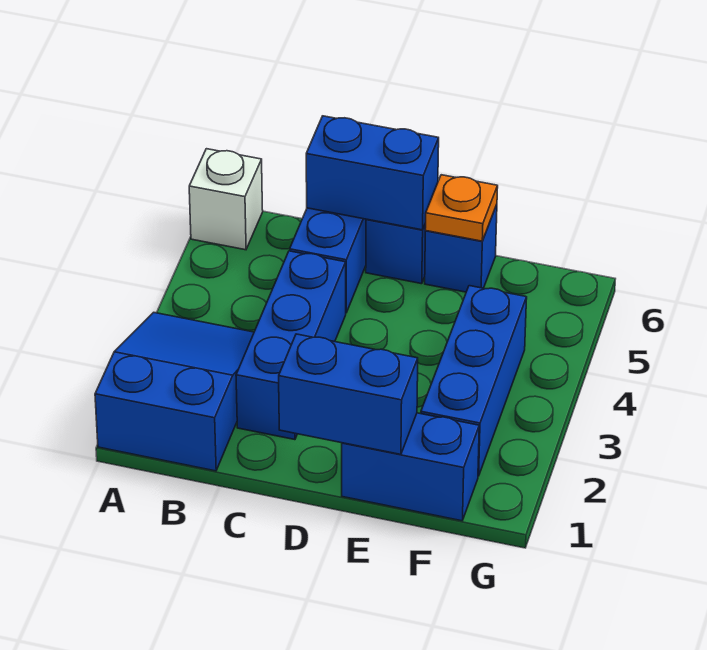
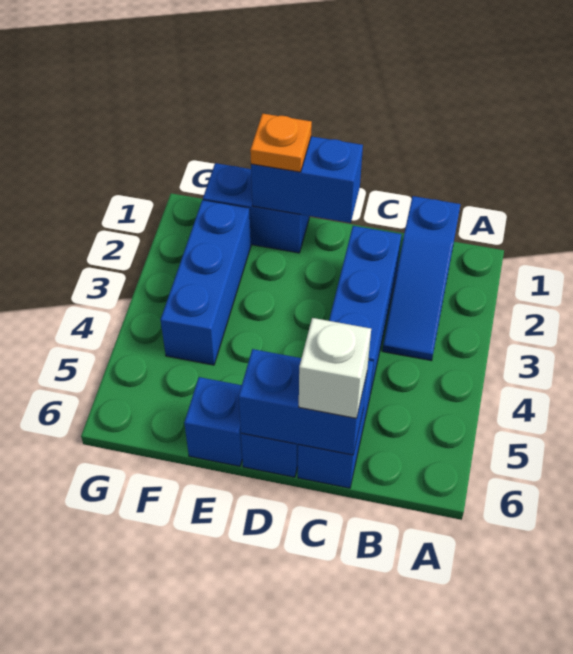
blue 2x3 slope [95,312,254,471] -> blue 1x3 slope [382,196,461,361]
white 1x1 brick [189,149,263,250] -> white 1x1 brick moved to [299,318,371,418]
orange 1x1 plate [425,175,498,241] -> orange 1x1 plate moved to [250,114,312,172]

